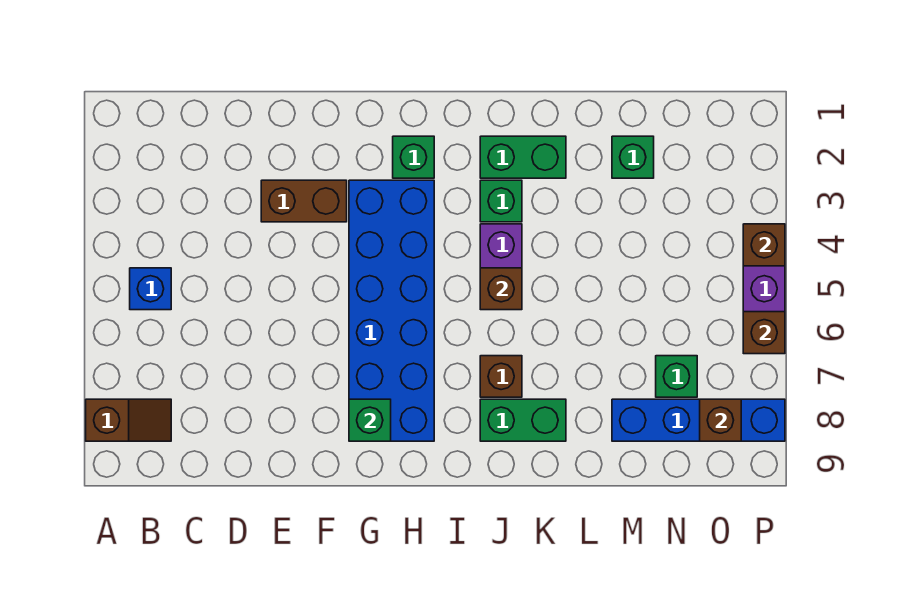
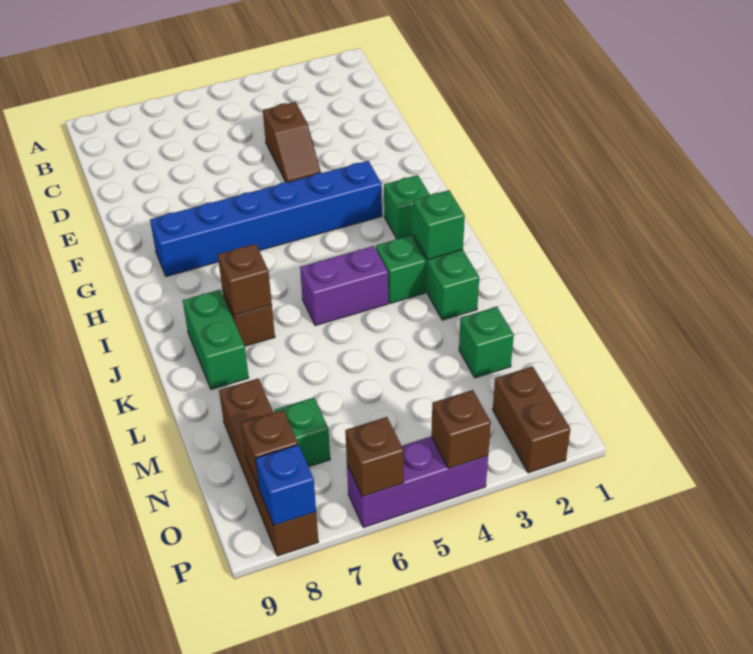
brown 1x2 slope [86,399,171,441] -> brown 1x2 slope moved to [263,102,321,182]
blue 1x1 brick [130,268,171,310] -> blue 1x1 brick moved to [256,445,316,525]
brown 1x2 brick [261,180,347,222] -> brown 1x2 brick moved to [493,366,570,473]
blue 2x6 brick [349,180,434,441] -> blue 1x6 brick [150,161,382,277]
green 1x1 brick [349,399,391,441] -> green 1x1 brick moved to [413,190,465,260]
brown 1x1 brick [480,268,522,310] -> brown 1x1 brick moved to [218,244,272,316]
blue 1x4 brick [612,399,785,441] -> brown 1x4 brick [219,378,318,556]

